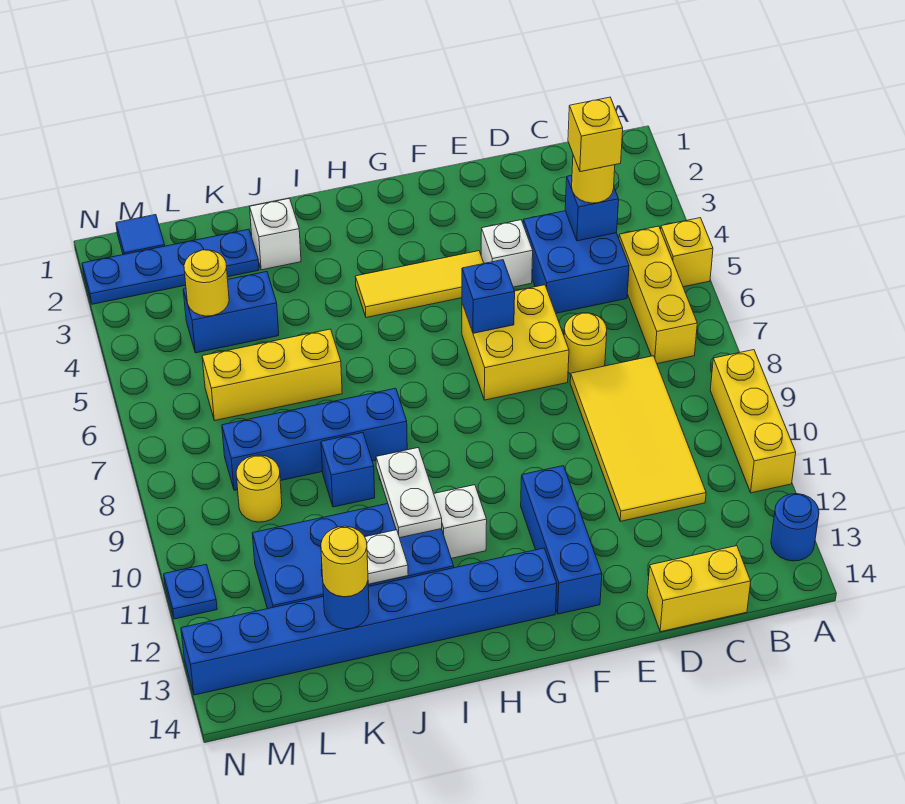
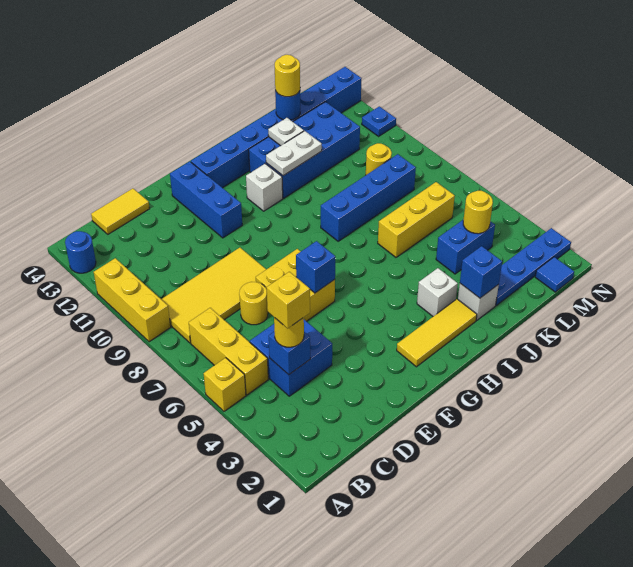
yellow 2x4 tile [570,356,706,521] -> yellow 2x4 tile turned to [161,248,266,343]
yellow 1x2 brick [647,546,751,632] -> yellow 1x2 tile [91,188,150,234]
white 1x1 brick [481,220,533,287] -> white 1x1 brick moved to [417,268,458,316]
yellow 1x3 tile [355,251,484,318] -> yellow 1x3 tile moved to [397,299,477,367]
white 1x2 plate [376,448,442,538] -> white 1x2 plate turned to [266,131,322,176]
blue 1x1 brick [321,433,375,507] -> blue 1x1 brick moved to [460,246,502,298]

